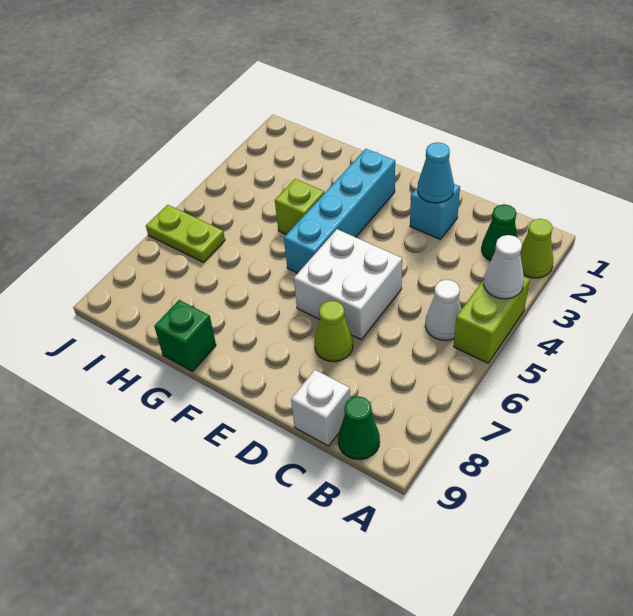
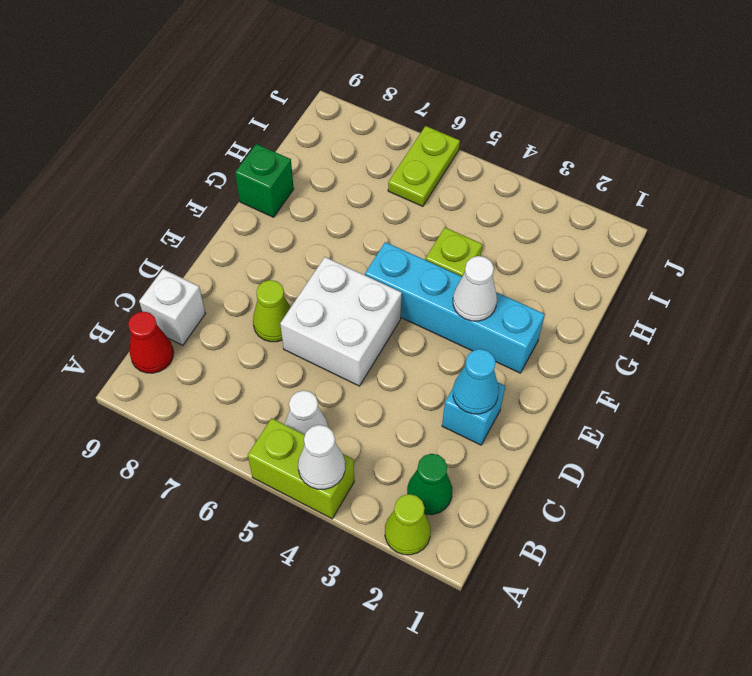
green 1x1 cone [338,396,380,460] -> red 1x1 cone [128,311,174,373]
none -> white 1x1 cone [453,256,497,321]

